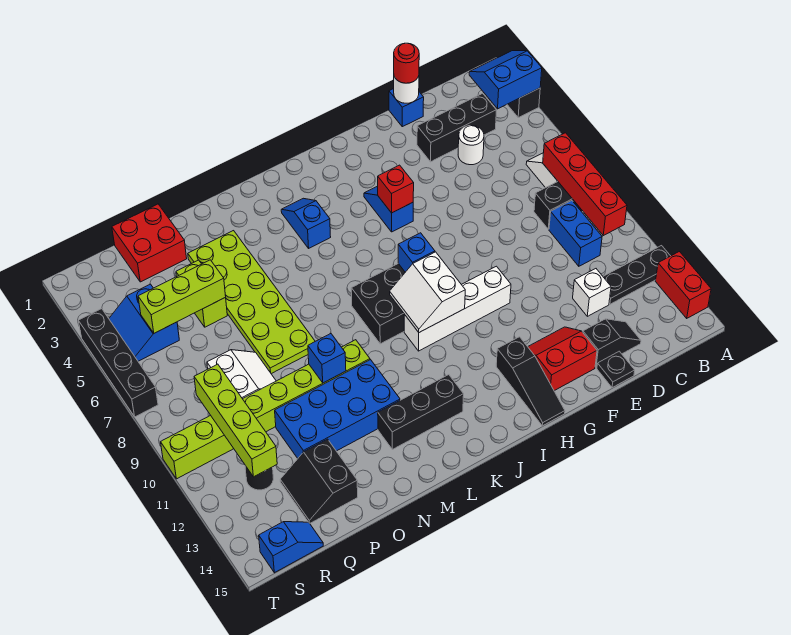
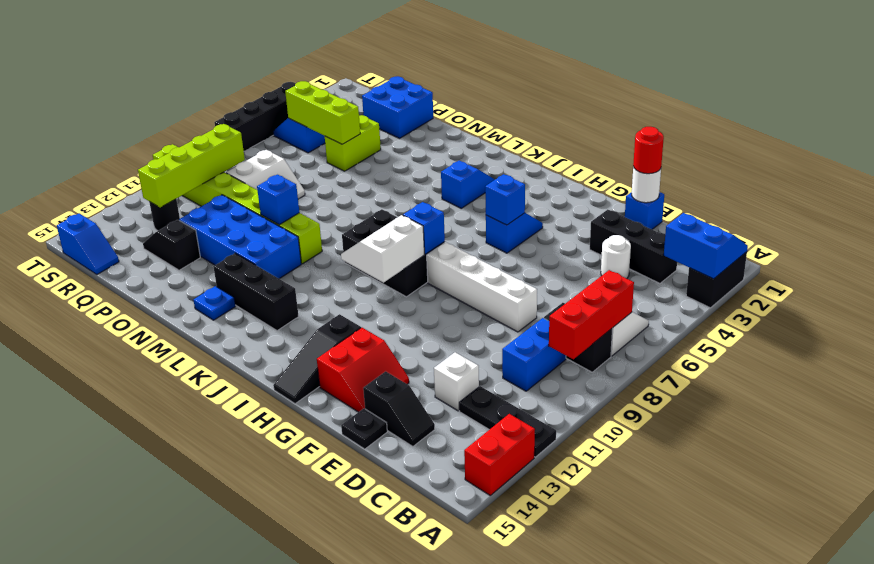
red 1x4 brick [543,133,627,236] -> red 1x3 brick [549,270,634,359]
red 2x2 slope [528,327,597,391] -> red 2x2 slope turned to [317,328,409,412]
white 1x4 brick [404,266,511,351] -> white 1x4 brick moved to [427,242,537,332]
red 1x1 brick [378,165,414,213] -> blue 1x1 brick [485,174,525,225]
none -> blue 1x1 plate [194,286,235,320]
lime 2x6 plate [188,231,315,374] -> none
red 2x2 brick [112,204,187,282] -> blue 2x2 brick [362,76,433,138]
black 2x2 slope [280,439,358,523] -> black 1x2 slope [143,220,200,270]

